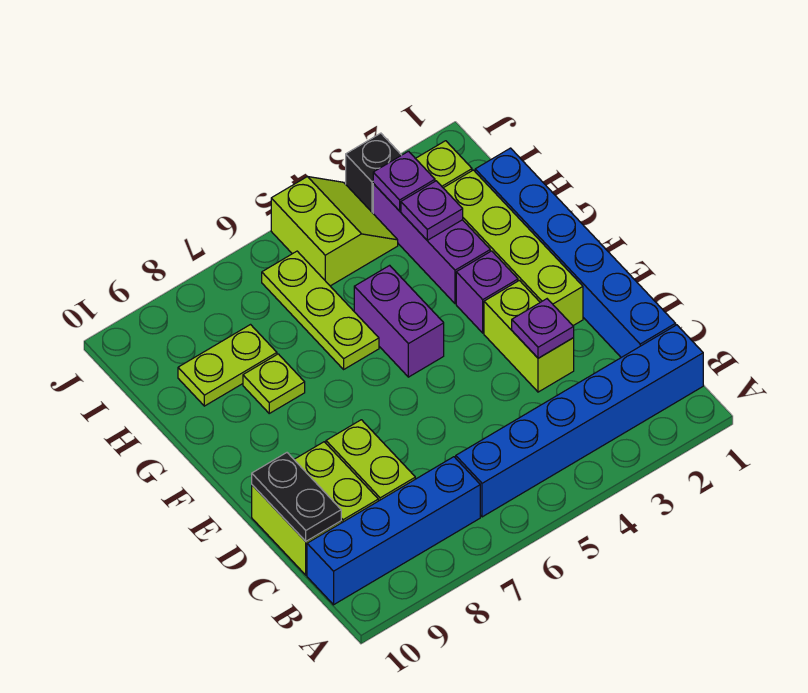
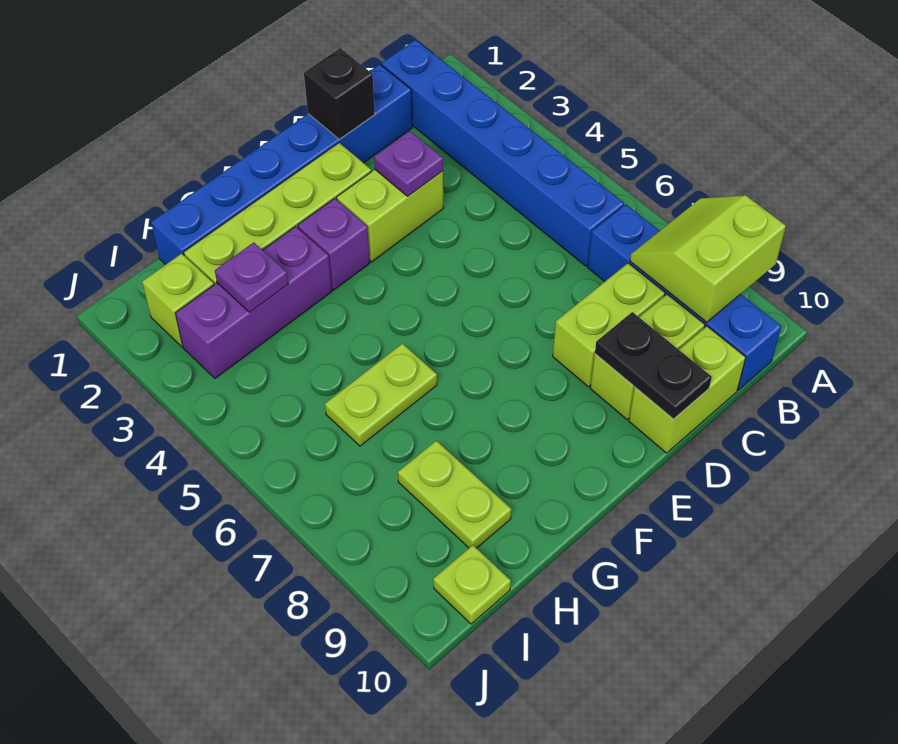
black 1x2 plate [252,453,341,541] -> black 1x2 plate turned to [595,312,712,419]
purple 1x2 brick [354,265,444,377] -> none
lime 1x3 plate [262,251,379,369] -> lime 1x2 plate [325,344,437,446]
lime 1x1 plate [243,354,305,413] -> lime 1x1 plate moved to [433,545,511,624]
purple 1x1 plate [373,151,435,211] -> none
lime 2x2 slope [271,177,398,286] -> lime 2x2 slope moved to [630,195,786,322]
black 1x1 brick [346,133,401,213] -> black 1x1 brick moved to [304,48,375,139]

